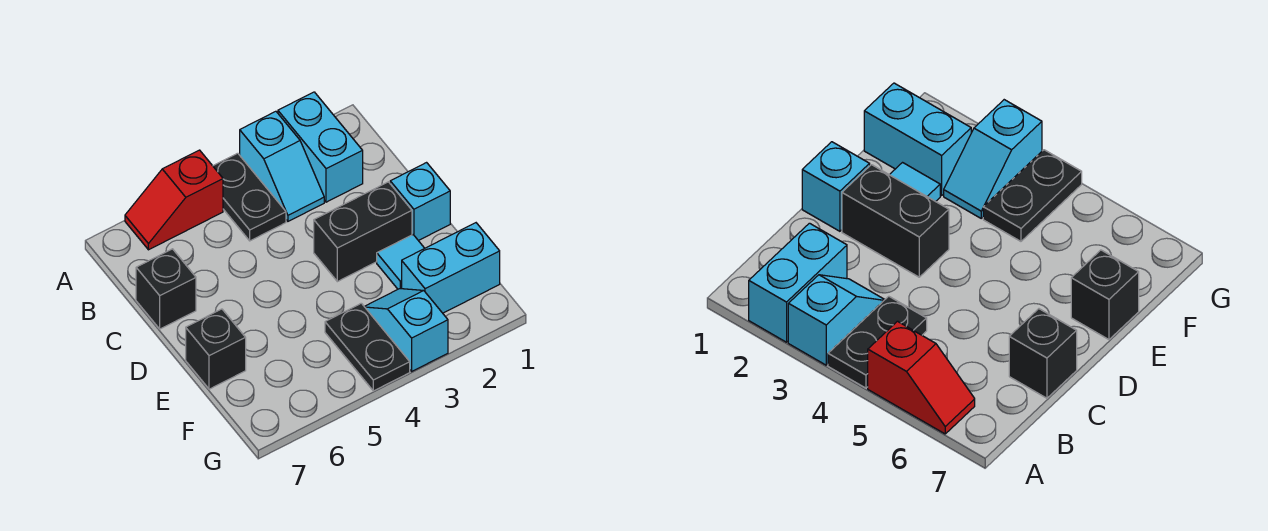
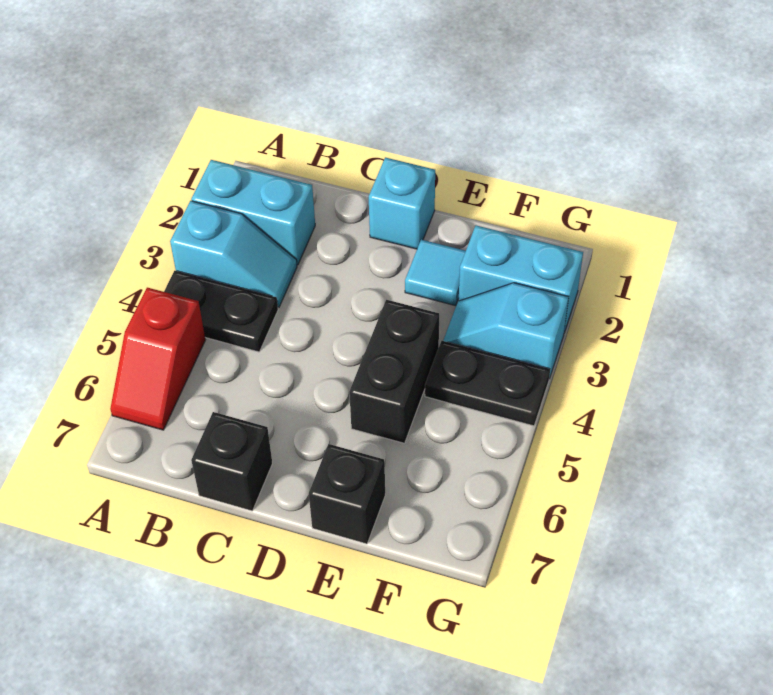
black 1x2 brick [314,182,412,282] -> black 1x2 brick moved to [349,300,439,443]
cyan 1x2 brick [402,223,500,313] -> cyan 1x2 brick turned to [459,225,583,332]

